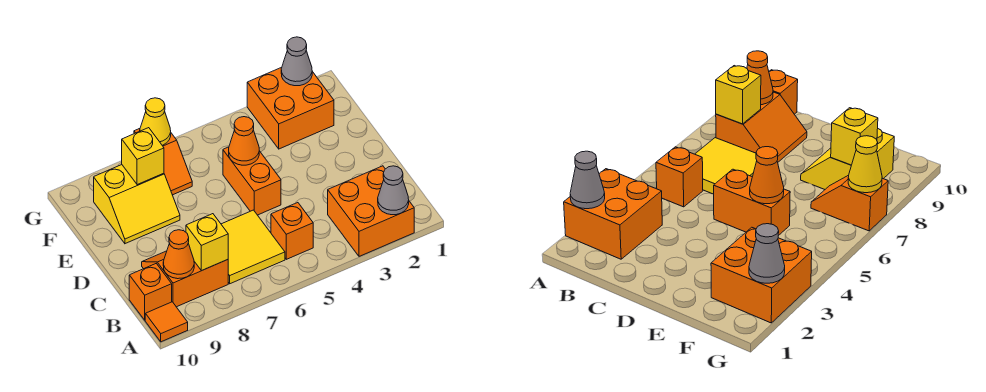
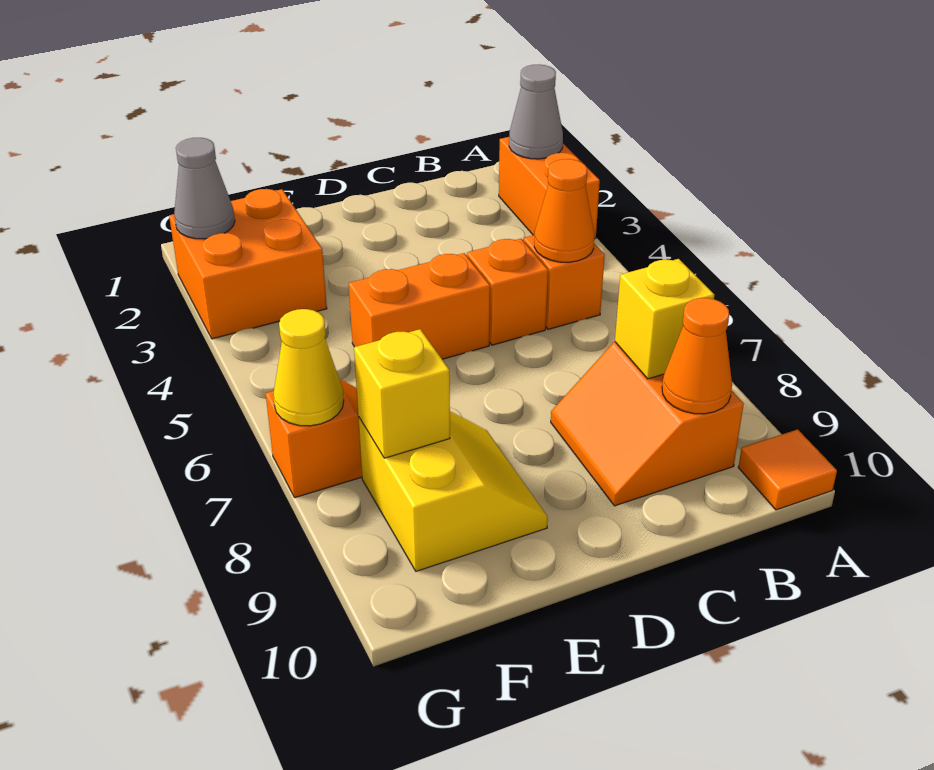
orange 2x2 brick [328,166,414,256] -> orange 1x2 brick [499,137,600,239]
yellow 2x2 tile [221,210,285,284] -> none
orange 1x1 brick [129,264,172,320] -> orange 1x1 brick moved to [467,239,548,345]
orange 1x1 cone [229,117,259,165] -> orange 1x1 cone moved to [534,159,594,262]

